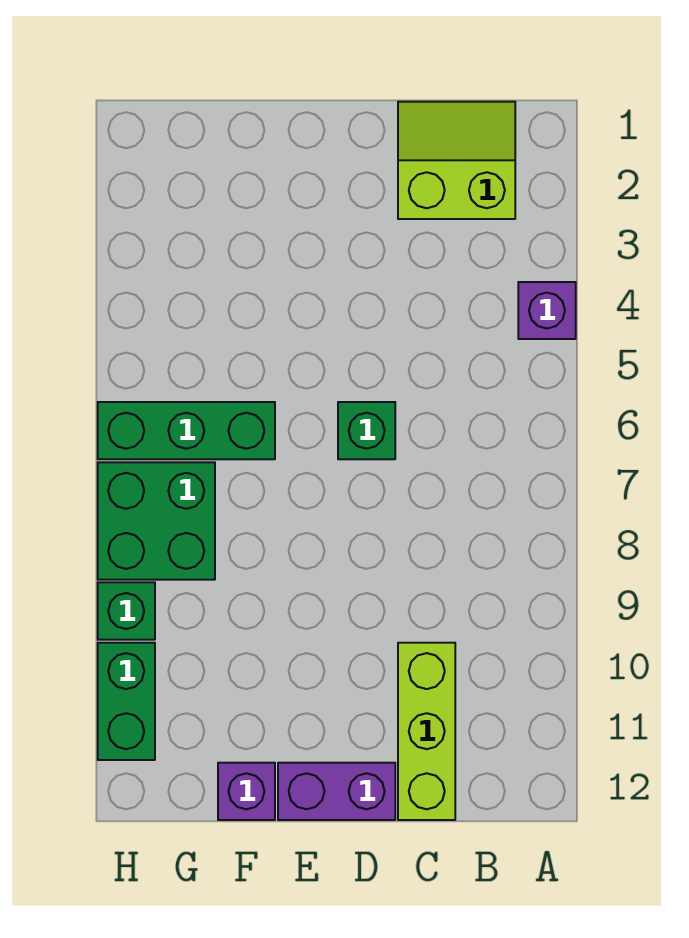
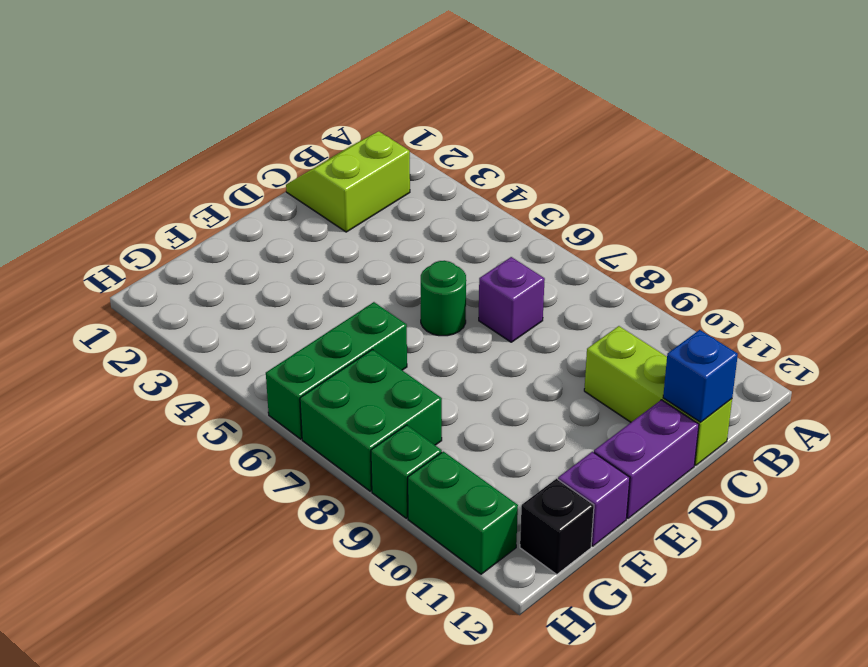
purple 1x1 brick [518,282,576,339] -> purple 1x1 brick moved to [479,257,545,342]
none -> blue 1x1 brick [663,330,738,422]
green 1x1 brick [338,402,395,459] -> green 1x1 round brick [421,261,466,336]
none -> black 1x1 brick [520,479,594,575]

